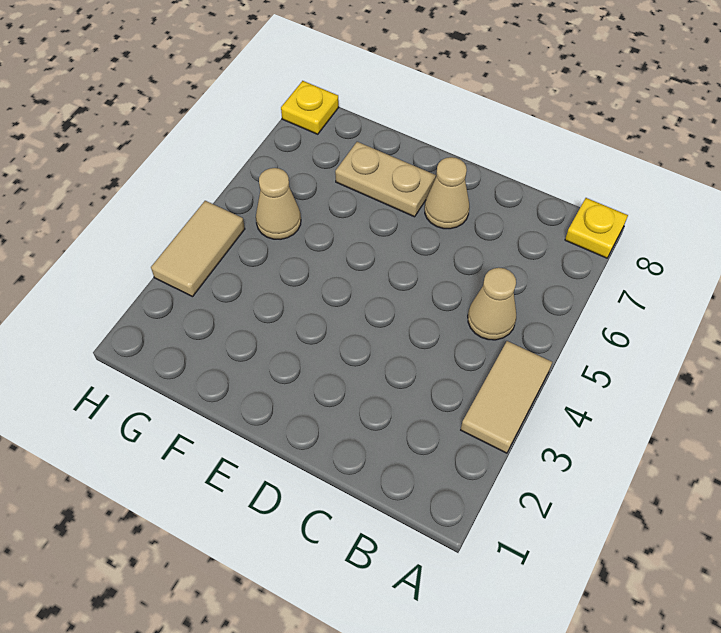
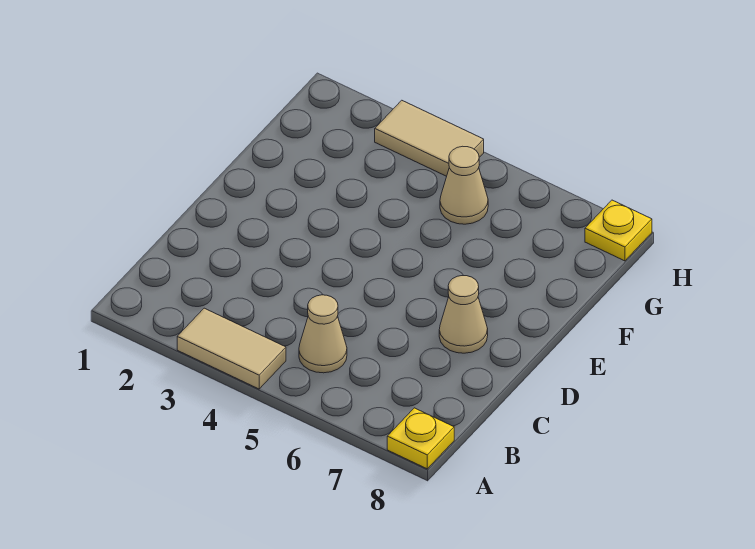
tan 1x2 plate [335,142,436,217] -> none

